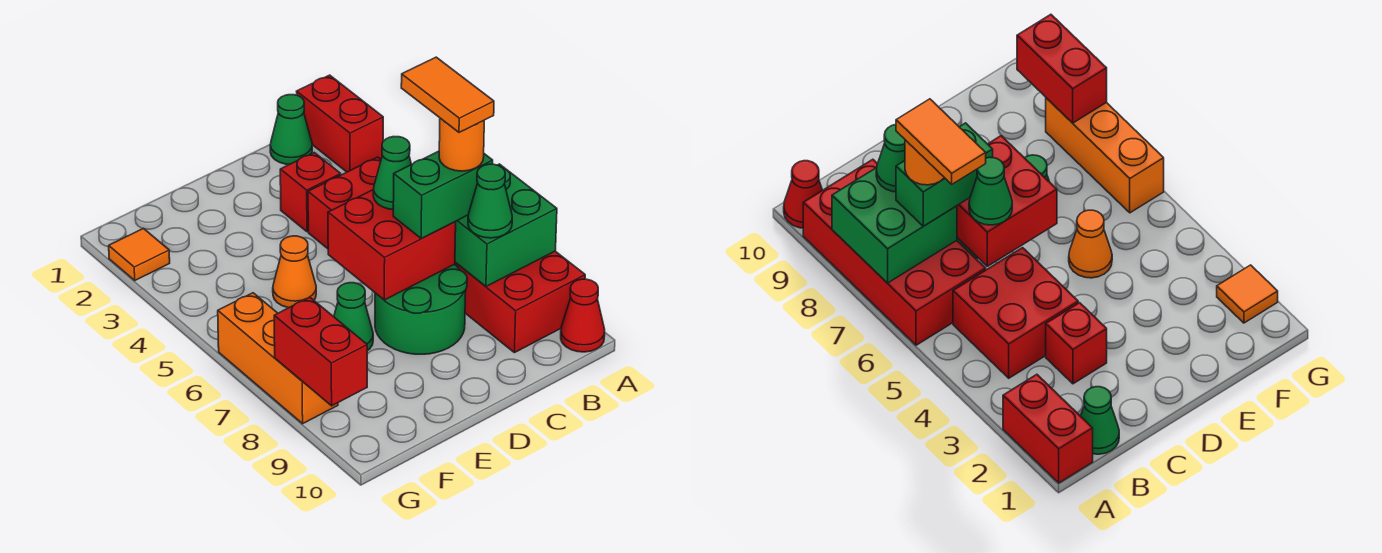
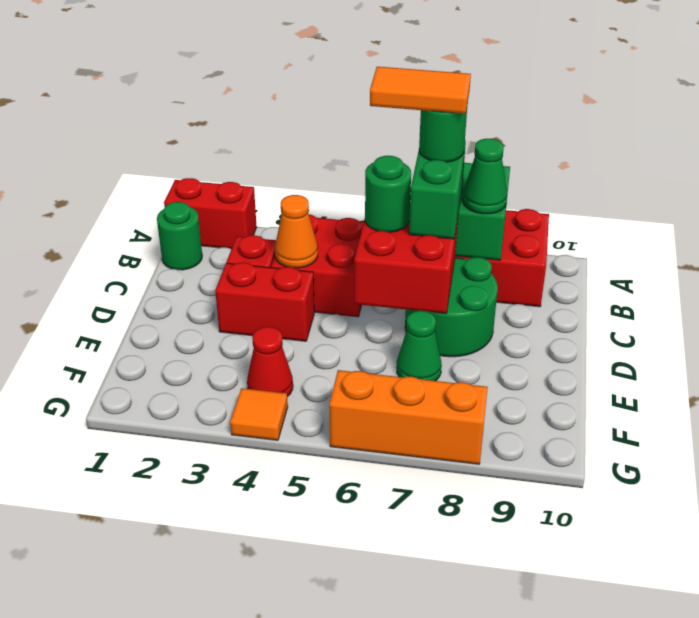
red 1x1 cone [561,279,605,352] -> red 1x1 cone moved to [247,327,293,397]
green 1x1 cone [270,95,312,164] -> green 1x1 round brick [157,202,202,270]
orange 1x1 round brick [439,118,484,171] -> green 1x1 round brick [419,103,468,162]
green 1x1 cone [373,137,411,209] -> green 1x1 round brick [365,156,411,232]
orange 1x1 cone [273,236,316,308] -> orange 1x1 cone moved to [275,195,318,268]
orange 1x1 tile [109,229,170,280] -> orange 1x1 tile moved to [230,388,288,440]
red 1x2 brick [274,297,367,406] -> red 1x2 brick moved to [215,262,314,341]

